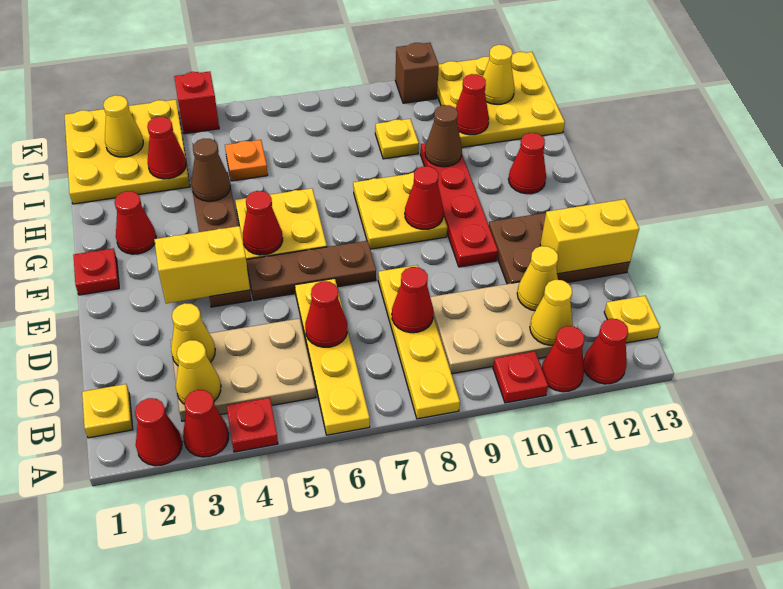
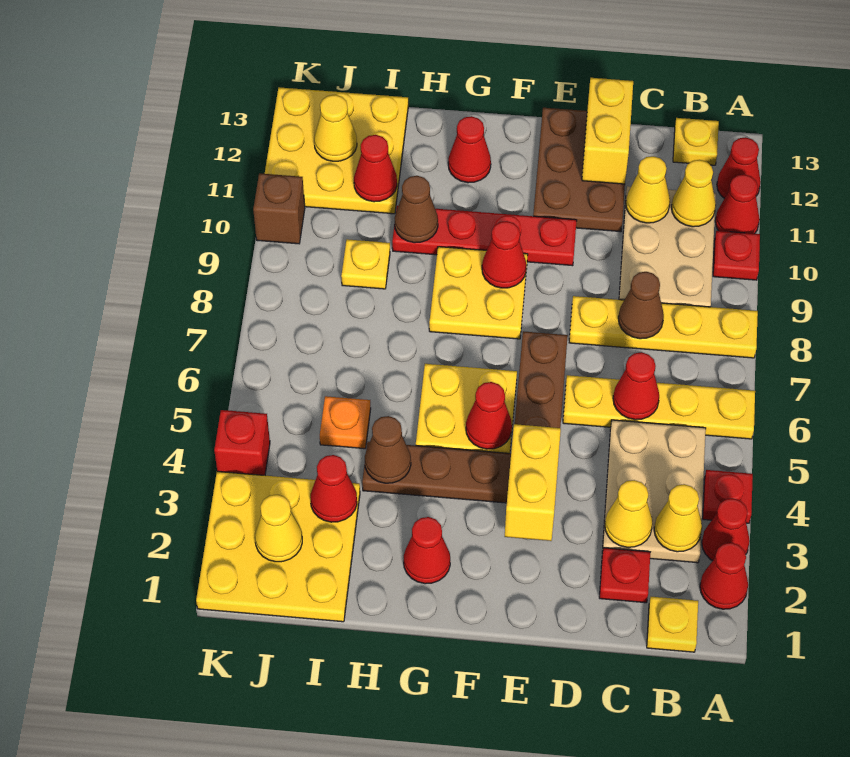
red 1x1 cone [392,267,434,333] -> brown 1x1 cone [618,272,664,339]
red 1x1 plate [73,248,119,295] -> red 1x1 plate moved to [599,548,650,603]

